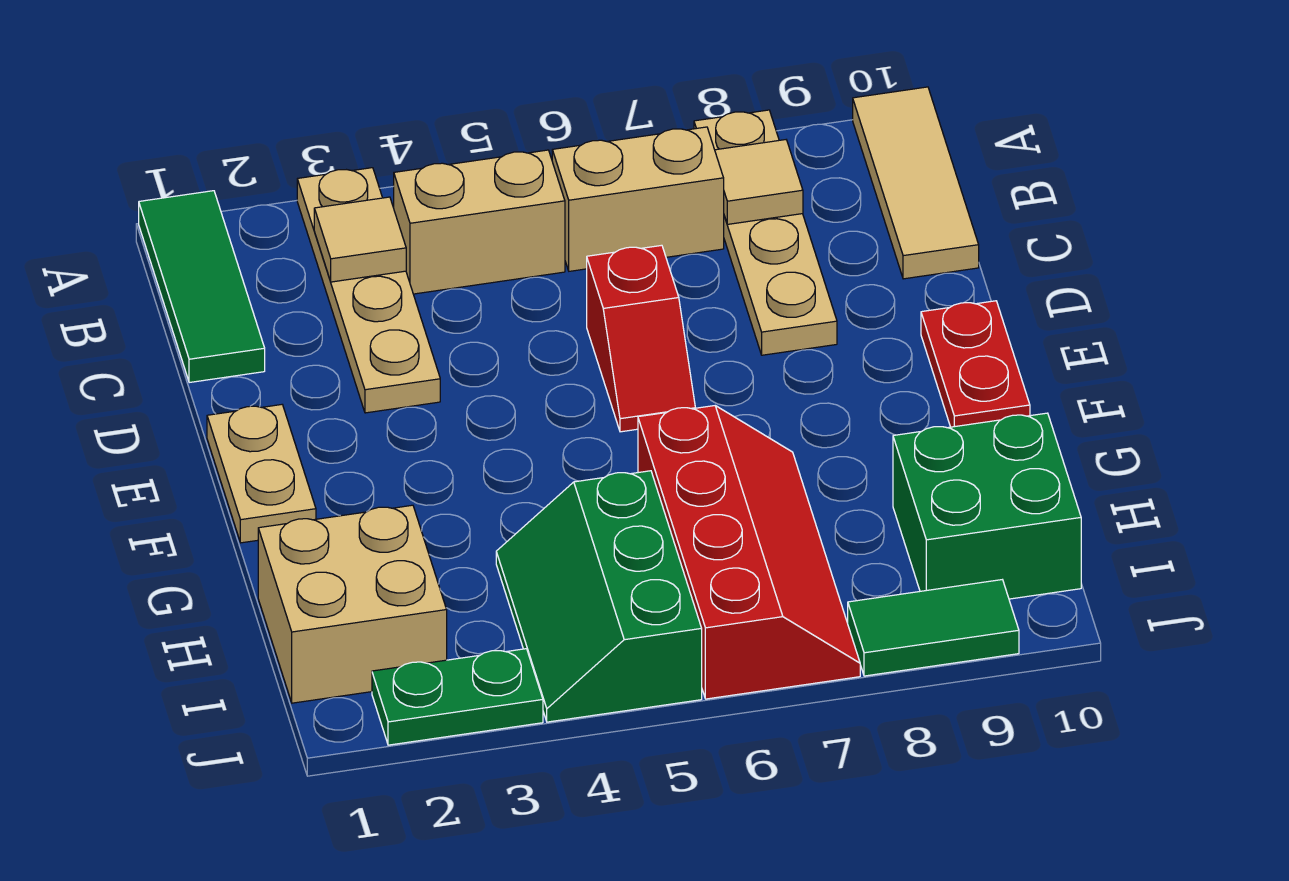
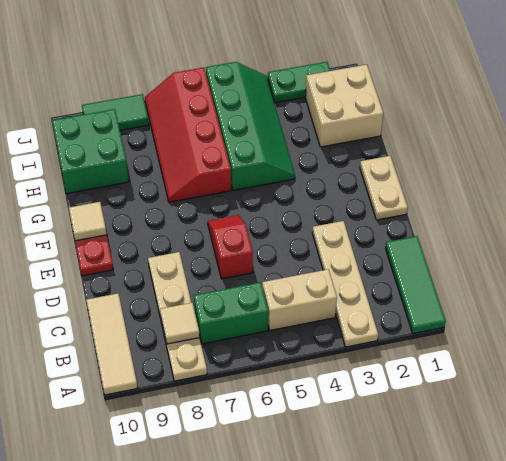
tan 1x1 tile [314,197,406,282] -> tan 1x1 tile moved to [69,202,107,241]
tan 1x2 brick [552,127,724,271] -> green 1x2 brick [194,282,268,344]
green 2x3 slope [496,471,702,722] -> green 2x4 slope [206,62,295,190]

